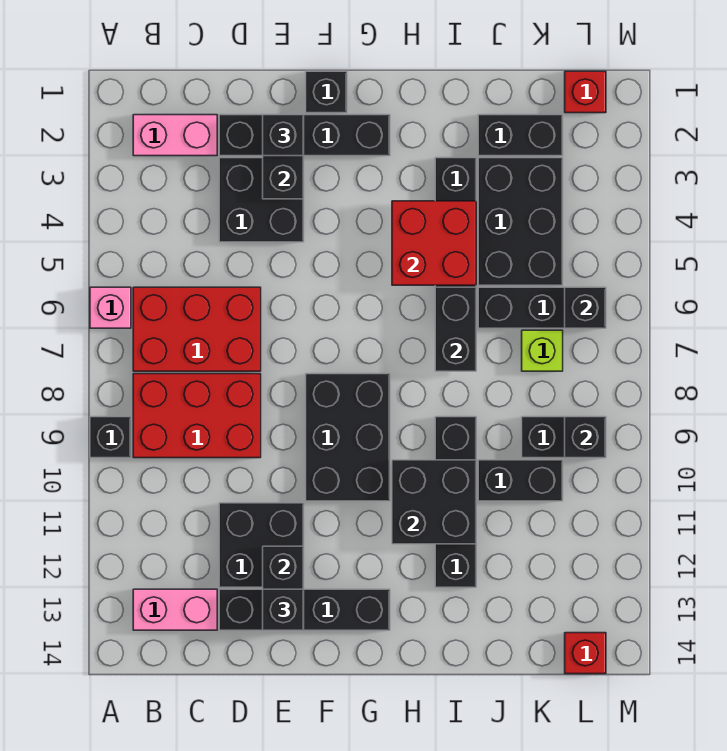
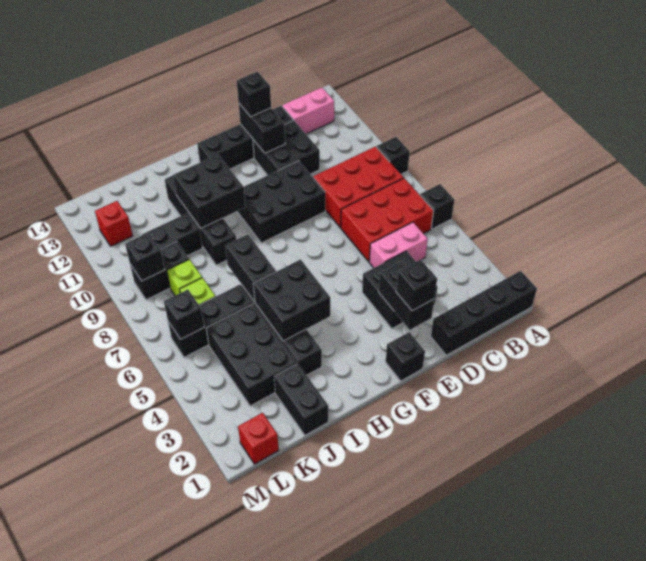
pink 1x1 brick [90,287,131,328] -> black 1x1 brick [420,184,455,229]
pink 1x2 brick [133,115,217,156] -> pink 1x2 brick moved to [369,222,428,268]
black 1x4 brick [219,115,390,156] -> black 1x4 brick moved to [431,271,537,355]
black 2x3 brick [306,374,390,501] -> black 2x3 brick turned to [237,161,325,243]
red 2x2 brick [392,201,476,285] -> black 2x2 brick [253,260,330,341]
black 1x2 brick [478,115,563,156] -> black 1x2 brick turned to [274,364,328,435]
none -> lime 1x1 brick [167,259,202,296]
red 1x1 brick [565,633,606,674] -> red 1x1 brick moved to [95,201,133,246]

